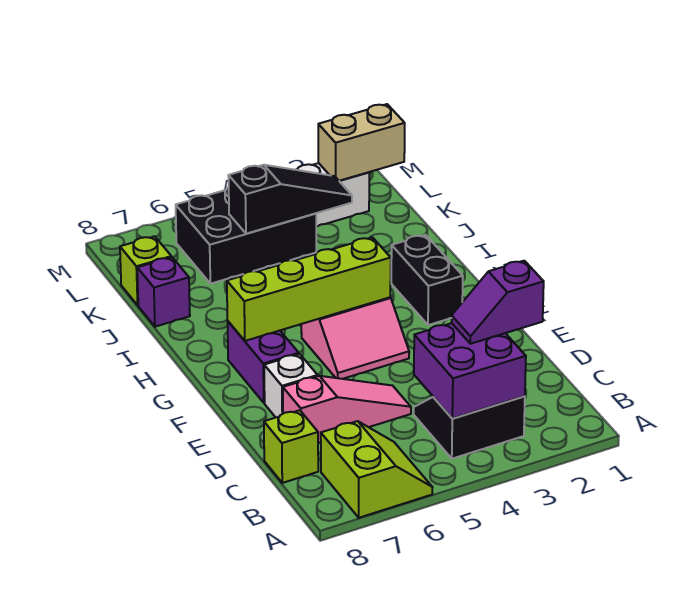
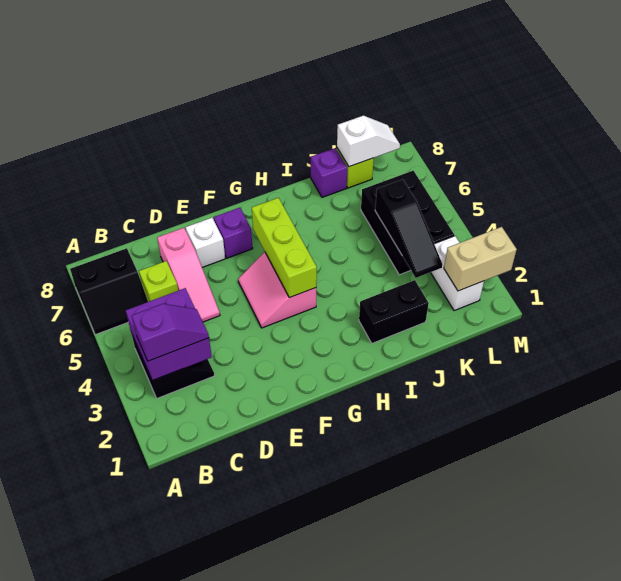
lime 2x2 slope [321,421,433,518] -> black 2x2 slope [70,248,148,335]
purple 1x2 slope [451,261,544,344] -> purple 1x2 slope turned to [132,304,209,361]
lime 1x1 brick [264,410,318,483] -> lime 1x1 brick moved to [139,261,178,302]
purple 1x2 brick [228,322,299,403] -> purple 1x1 brick [214,208,253,258]
black 1x2 brick [391,235,463,325] -> black 1x2 brick moved to [359,280,429,343]
lime 1x4 brick [227,237,391,341] -> lime 1x3 brick [252,198,317,298]
none -> white 1x2 slope [337,116,400,167]
tan 1x2 brick [318,104,405,181] -> tan 1x2 brick turned to [444,227,517,291]

